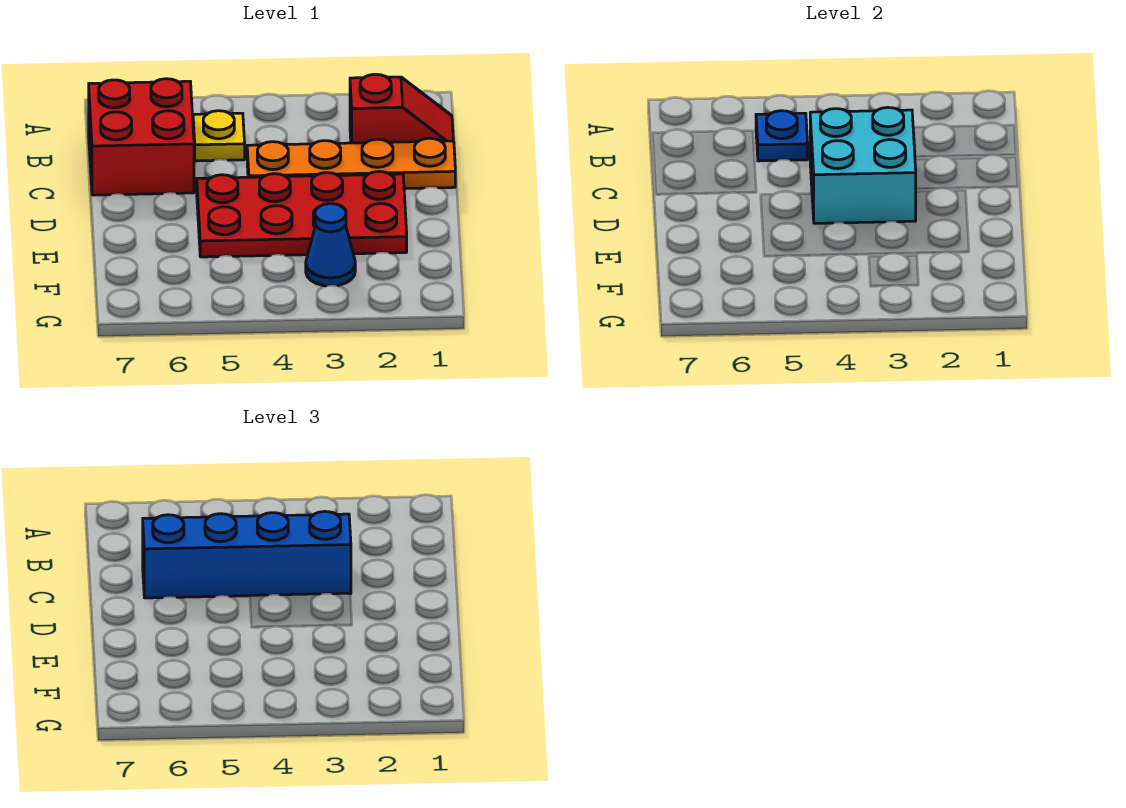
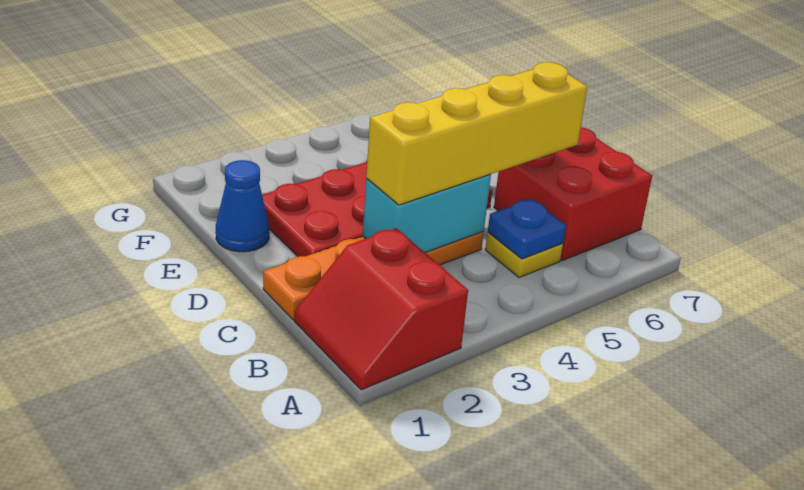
red 1x2 slope [350,74,453,143] -> red 2x2 slope [294,228,468,390]
cyan 2x2 brick [810,107,916,223] -> cyan 1x2 brick [363,174,491,252]
blue 1x4 brick [143,511,351,598] -> yellow 1x4 brick [366,62,587,205]
blue 1x1 cone [306,204,355,286] -> blue 1x1 cone moved to [216,160,270,252]

